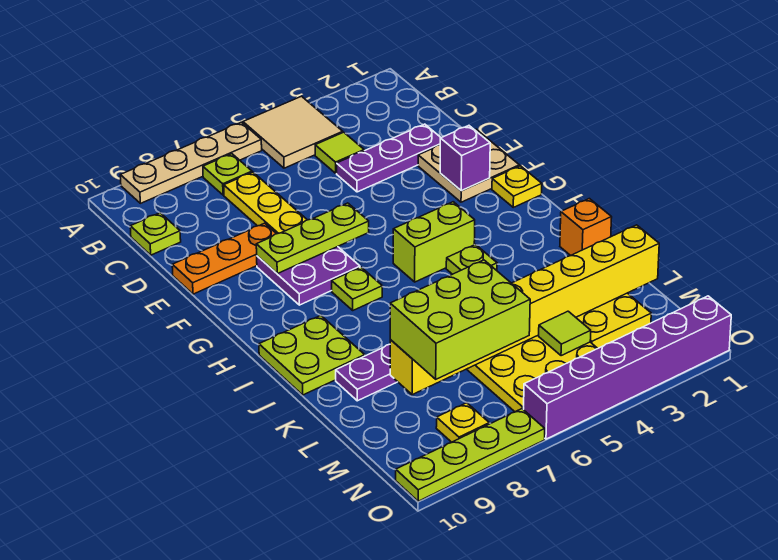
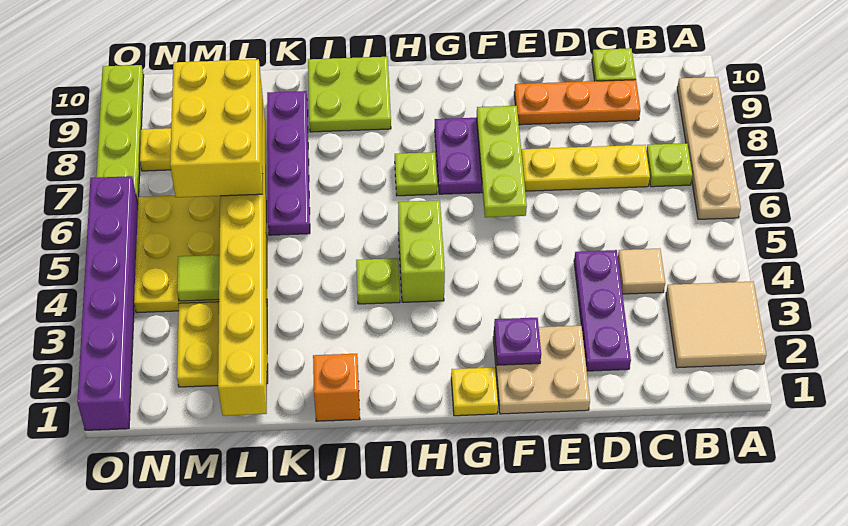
tan 2x2 tile [243,96,343,168] -> tan 2x2 tile moved to [666,282,766,368]
lime 1x1 tile [315,132,364,173] -> tan 1x1 tile [618,249,665,294]
orange 1x3 plate [172,223,276,294] -> orange 1x3 plate turned to [514,80,640,125]
purple 1x1 brick [440,126,490,191] -> purple 1x1 plate [494,318,541,365]
lime 2x3 brick [390,260,530,379] -> yellow 2x3 brick [170,59,263,197]

